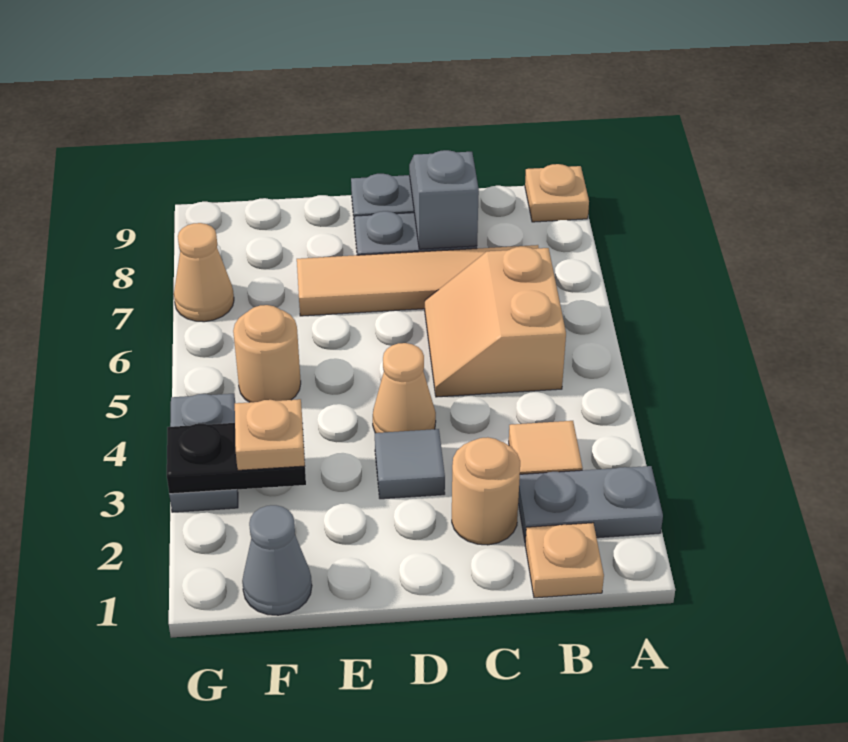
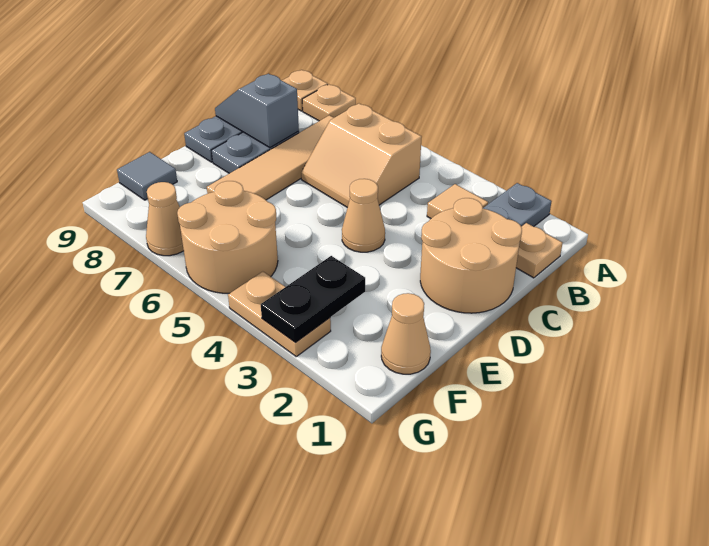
tan 1x1 round brick [452,437,520,545] -> tan 2x2 round brick [420,198,522,313]
grey 1x1 tile [375,429,445,499] -> grey 1x1 tile moved to [117,152,177,200]
grey 1x1 cone [242,505,312,615] -> tan 1x1 cone [381,293,431,374]
tan 1x1 plate [235,399,305,470] -> tan 1x1 plate moved to [302,84,356,121]
tan 1x1 round brick [233,305,301,402] -> tan 2x2 round brick [177,181,278,293]
grey 1x2 plate [169,394,238,512] -> tan 1x2 plate [228,272,331,357]

